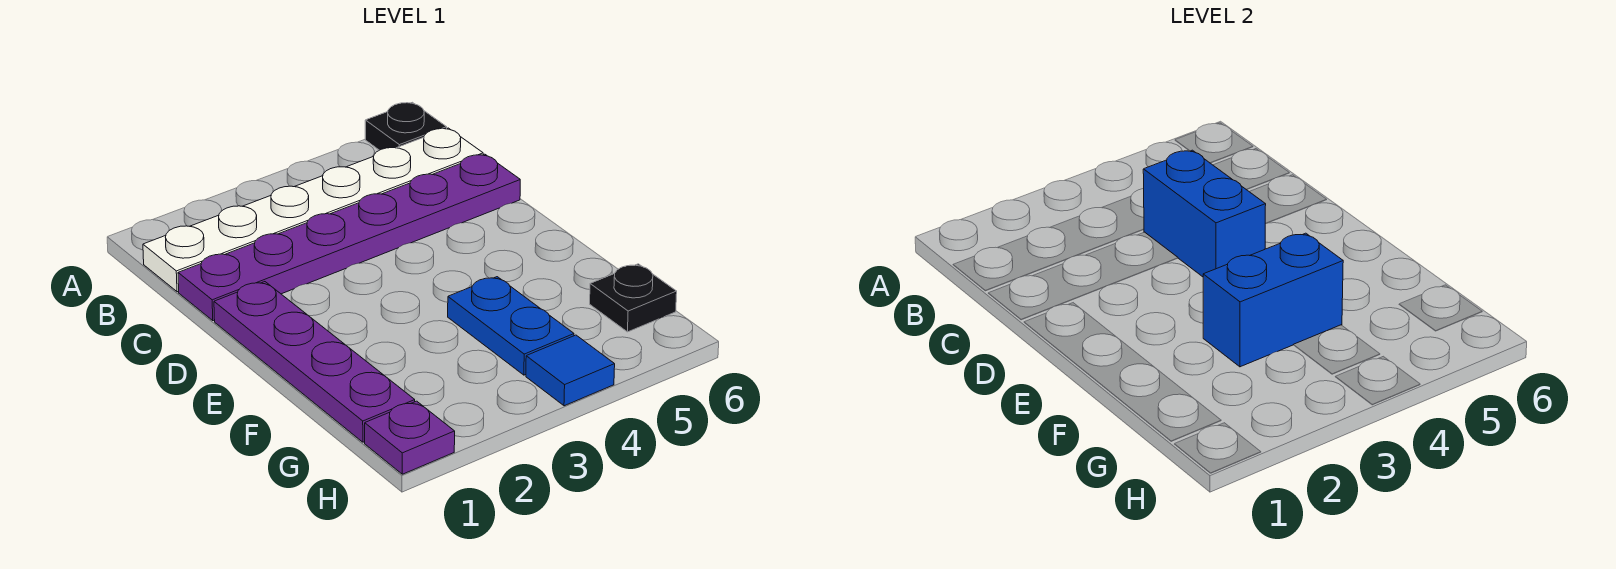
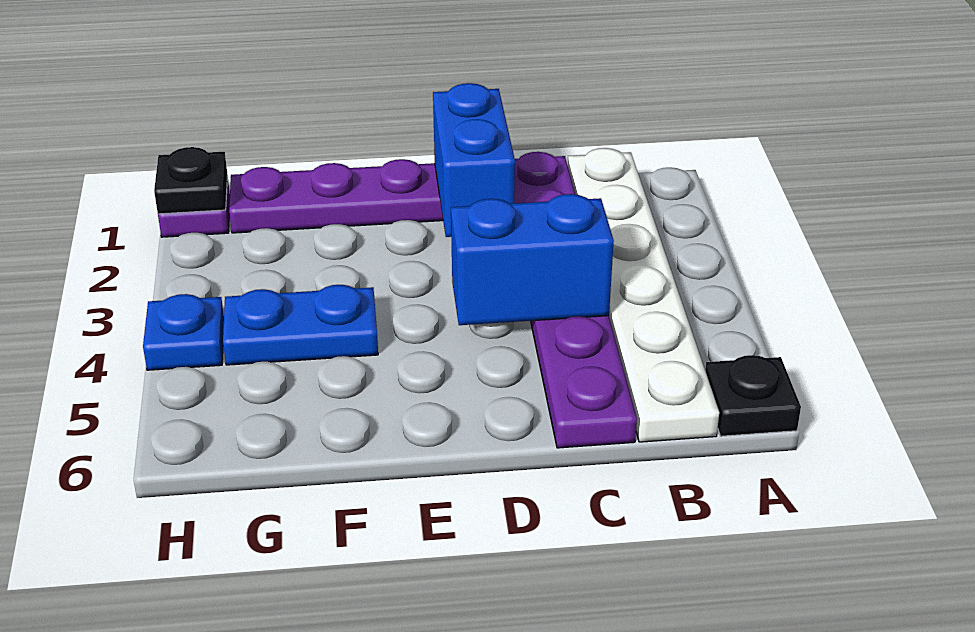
blue 1x2 brick [1203,233,1343,367] -> blue 1x2 brick moved to [433,83,515,237]
black 1x1 plate [590,264,677,332] -> black 1x1 plate moved to [154,147,227,214]
blue 1x1 tile [526,335,615,406] -> blue 1x1 plate [143,294,224,370]

